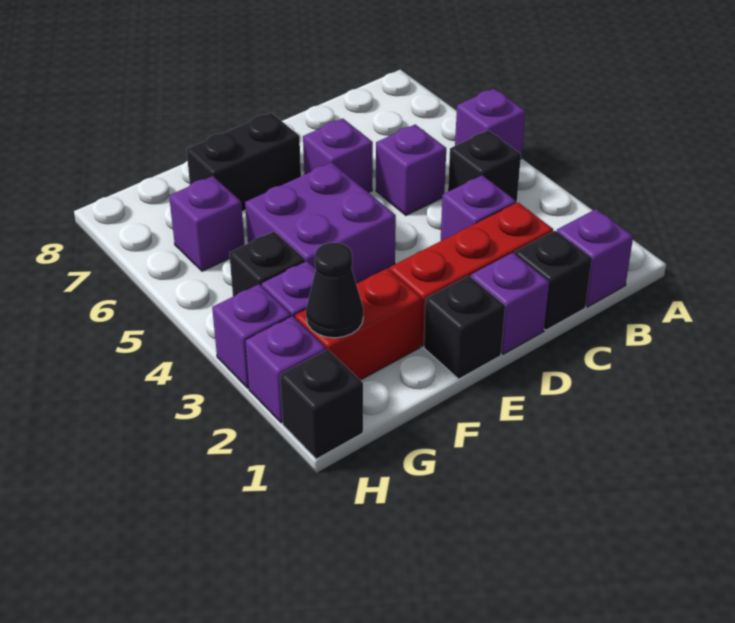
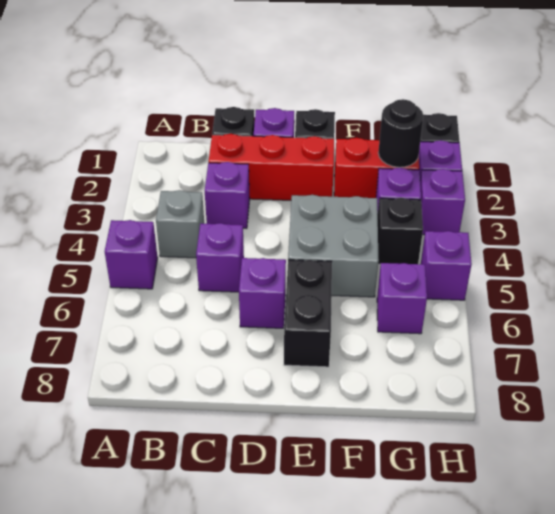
purple 1x1 brick [557,209,633,307] -> purple 1x1 brick moved to [421,231,472,300]
black 1x1 brick [448,130,521,203] -> grey 1x1 brick [156,190,204,258]
purple 2x2 brick [245,163,396,284] -> grey 2x2 brick [288,195,379,297]
black 1x2 brick [186,113,301,212] -> black 1x2 brick turned to [284,260,332,367]
black 1x1 cone [306,243,363,338] -> black 1x1 round brick [378,99,424,167]

